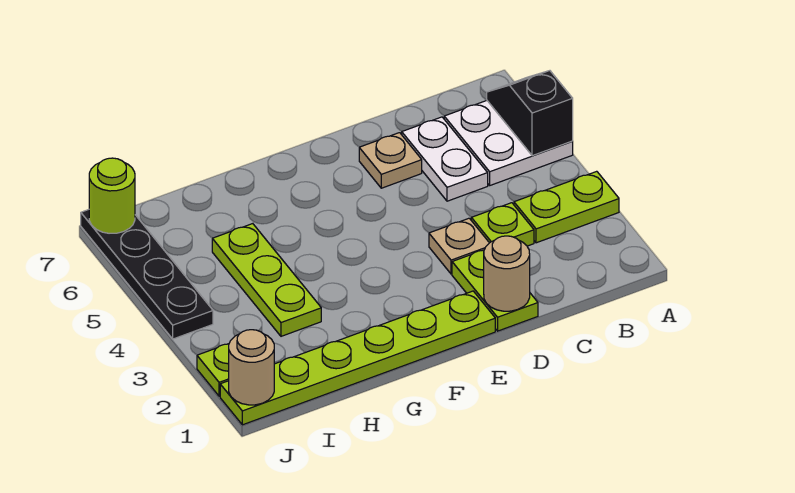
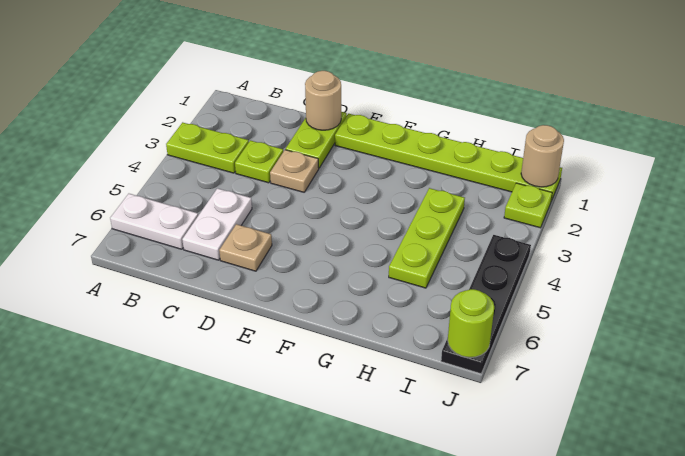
white 2x2 plate [444,101,573,185] -> white 1x2 plate [110,194,198,249]
black 1x2 slope [487,71,573,156] -> none

